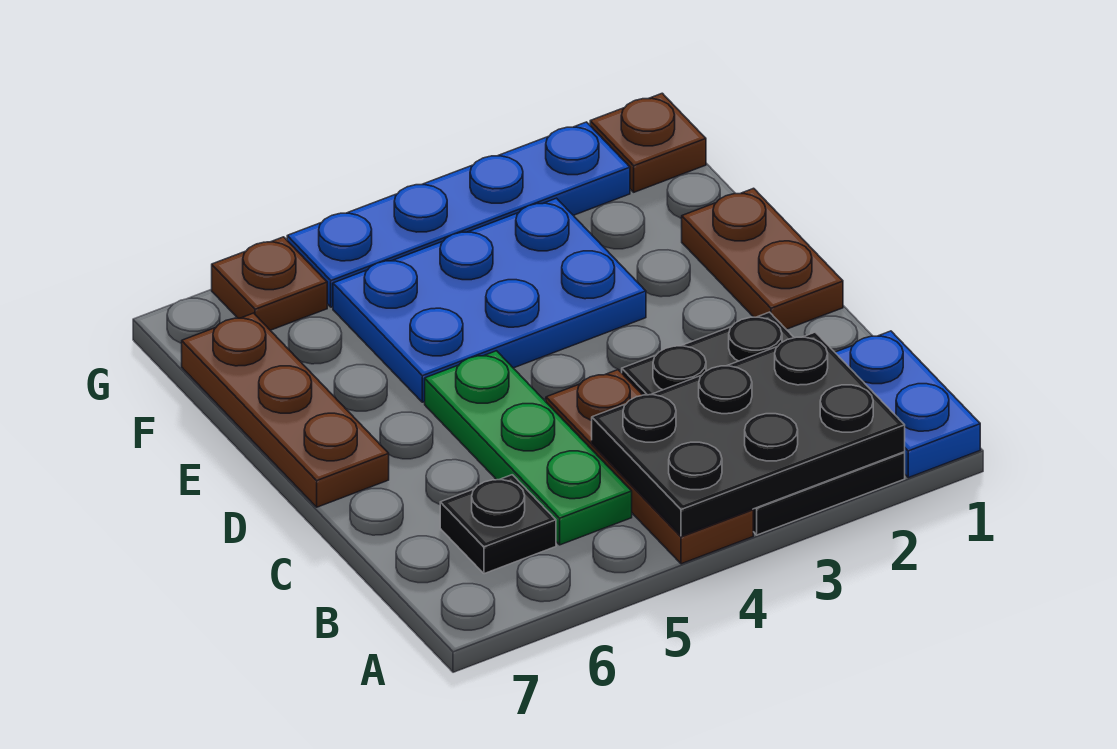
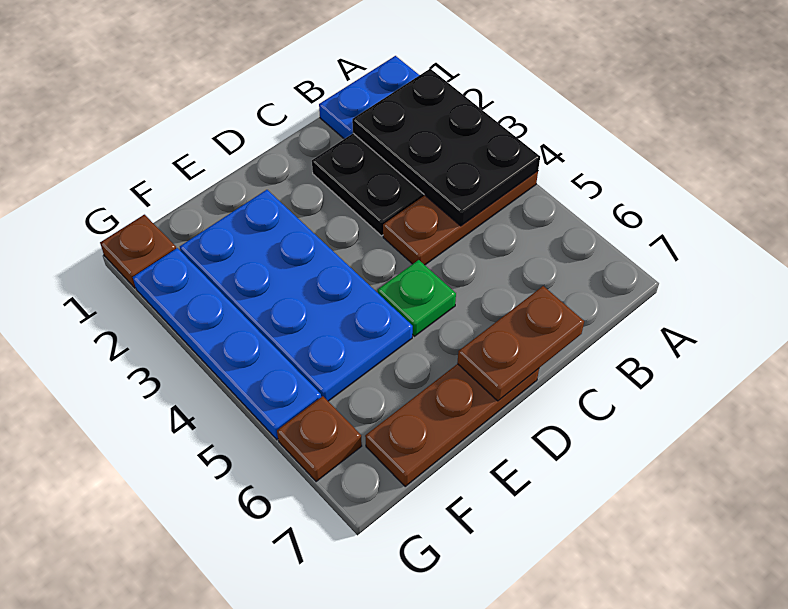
green 1x3 plate [425,351,632,545] -> green 1x1 plate [378,260,456,336]
black 1x1 plate [440,475,556,574] -> none
brown 1x2 plate [682,188,843,329] -> brown 1x2 plate moved to [457,286,584,401]
blue 2x3 plate [333,198,646,402] -> blue 2x4 plate [180,190,413,401]

